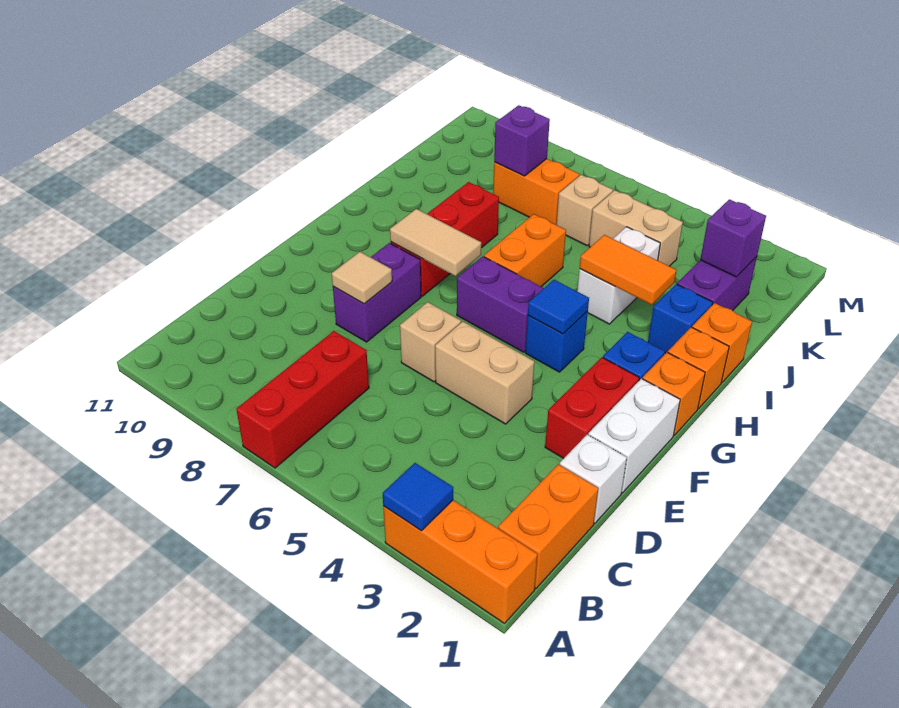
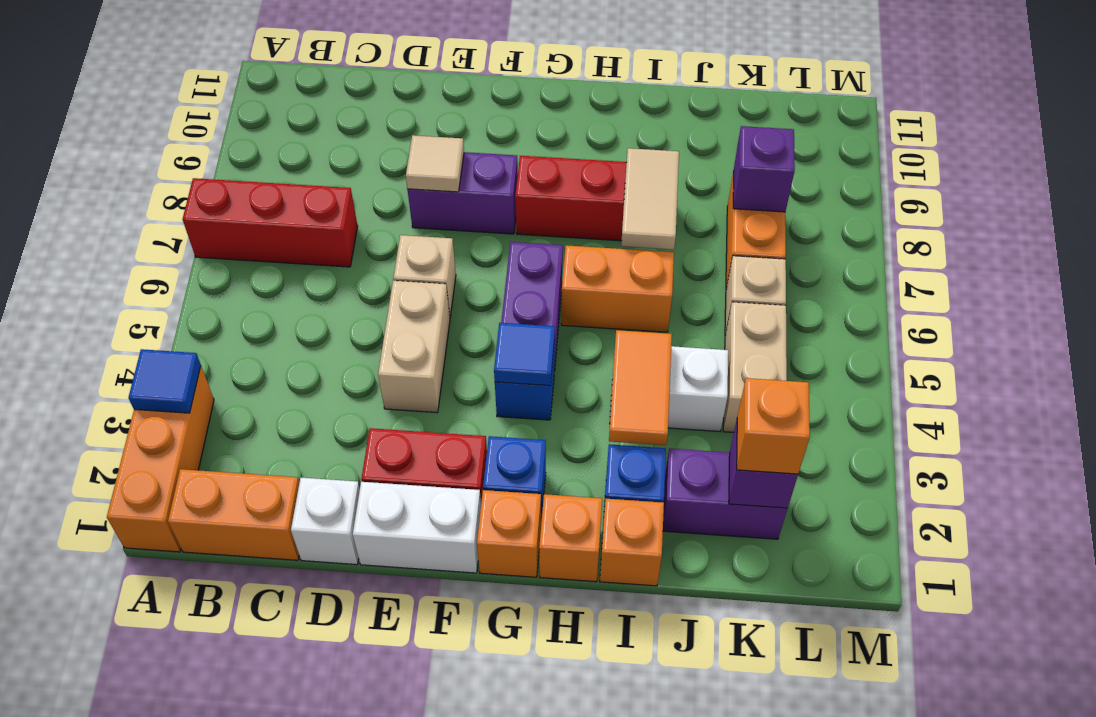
tan 1x2 tile [390,209,481,276] -> tan 1x2 tile moved to [621,148,679,250]
none -> orange 1x1 brick [737,378,810,474]

